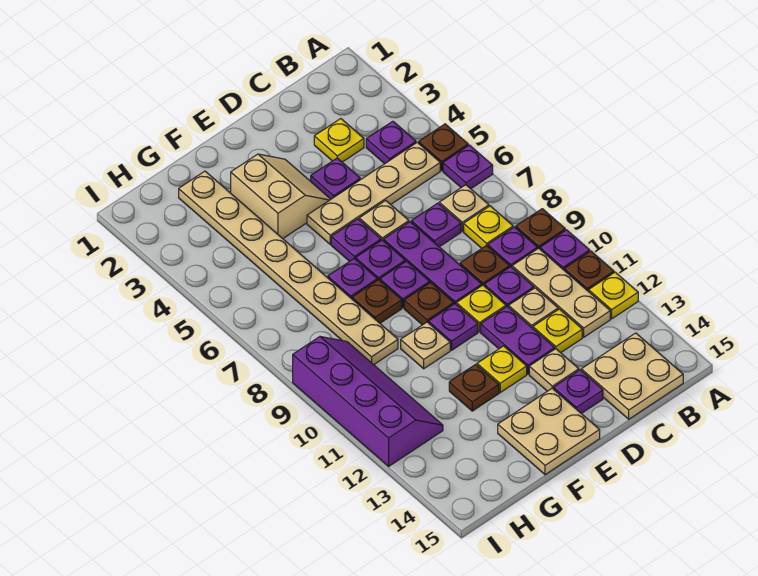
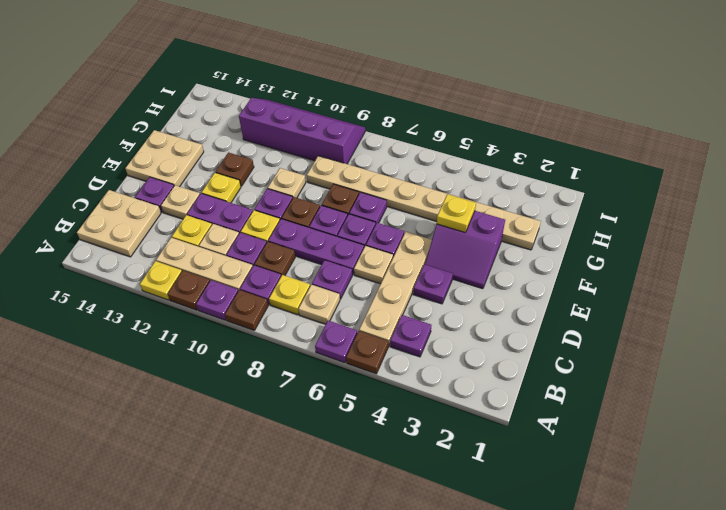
yellow 1x1 plate [314,119,364,162] -> yellow 1x1 plate moved to [437,194,476,232]
tan 2x2 slope [231,154,331,238] -> purple 2x2 slope [425,211,505,289]
purple 2x4 slope [293,337,443,466] -> purple 2x4 slope turned to [239,98,365,164]

